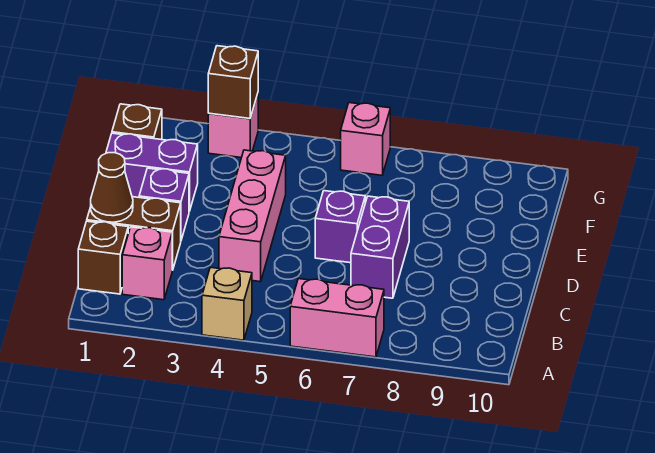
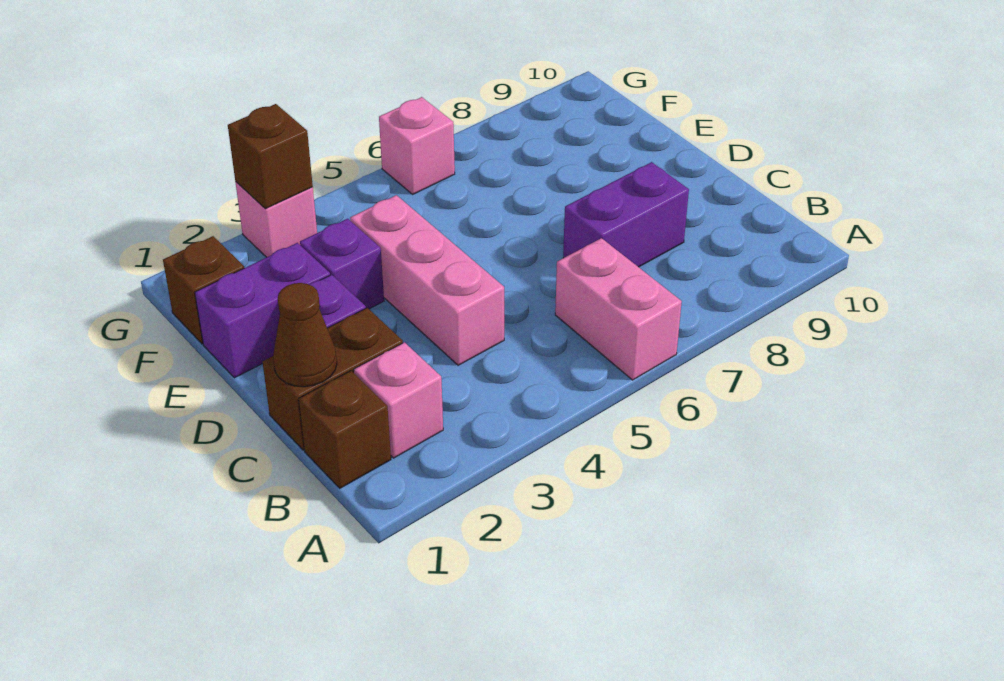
tan 1x1 brick [202,267,252,340] -> none
pink 1x2 brick [290,279,384,357] -> pink 1x2 brick turned to [555,238,682,380]
purple 1x2 brick [351,196,409,298] -> purple 1x2 brick turned to [563,162,689,267]
purple 1x1 brick [315,191,365,263] -> purple 1x1 brick moved to [300,219,384,309]

